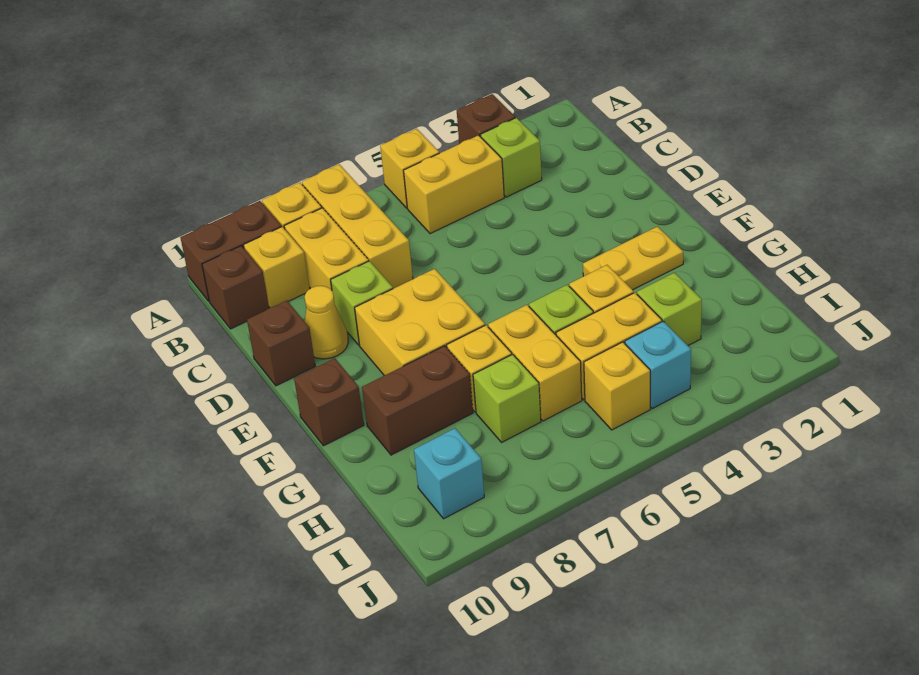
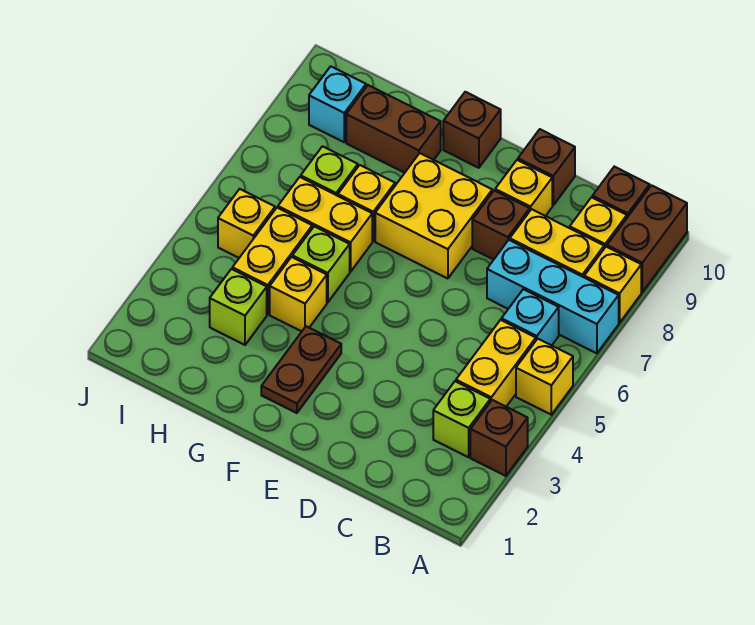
yellow 1x3 brick [302,164,413,289] -> cyan 1x3 brick [487,240,619,353]
lime 1x1 brick [331,261,393,345] -> brown 1x1 brick [472,191,530,260]
yellow 1x1 cone [305,286,348,359] -> yellow 1x1 brick [495,160,552,216]
yellow 1x2 plate [583,227,683,290] -> brown 1x2 plate [261,326,341,413]
brown 1x2 brick [362,346,473,455] -> brown 1x2 brick turned to [346,85,441,173]
cyan 1x1 brick [625,321,691,409] -> cyan 1x1 brick moved to [501,289,559,345]

